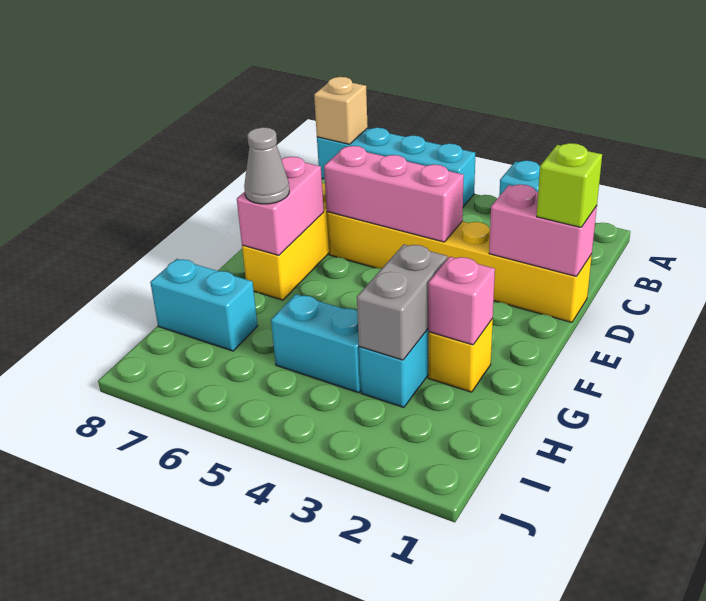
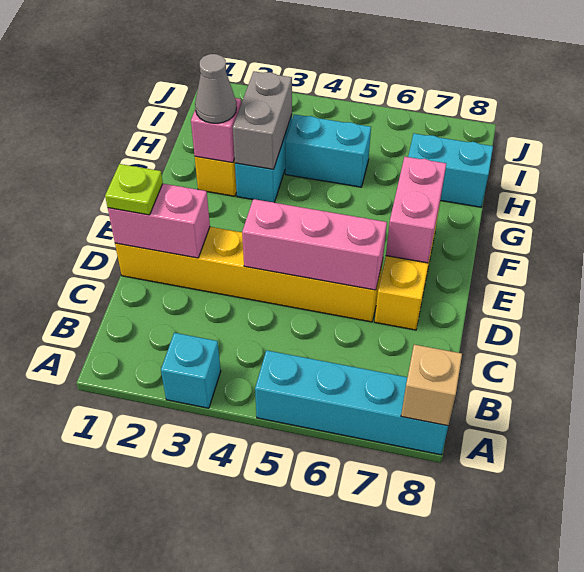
lime 1x1 brick [537,143,602,227] -> lime 1x1 plate [105,164,163,215]
grey 1x1 cone [244,127,289,204] -> grey 1x1 cone moved to [195,54,237,123]

